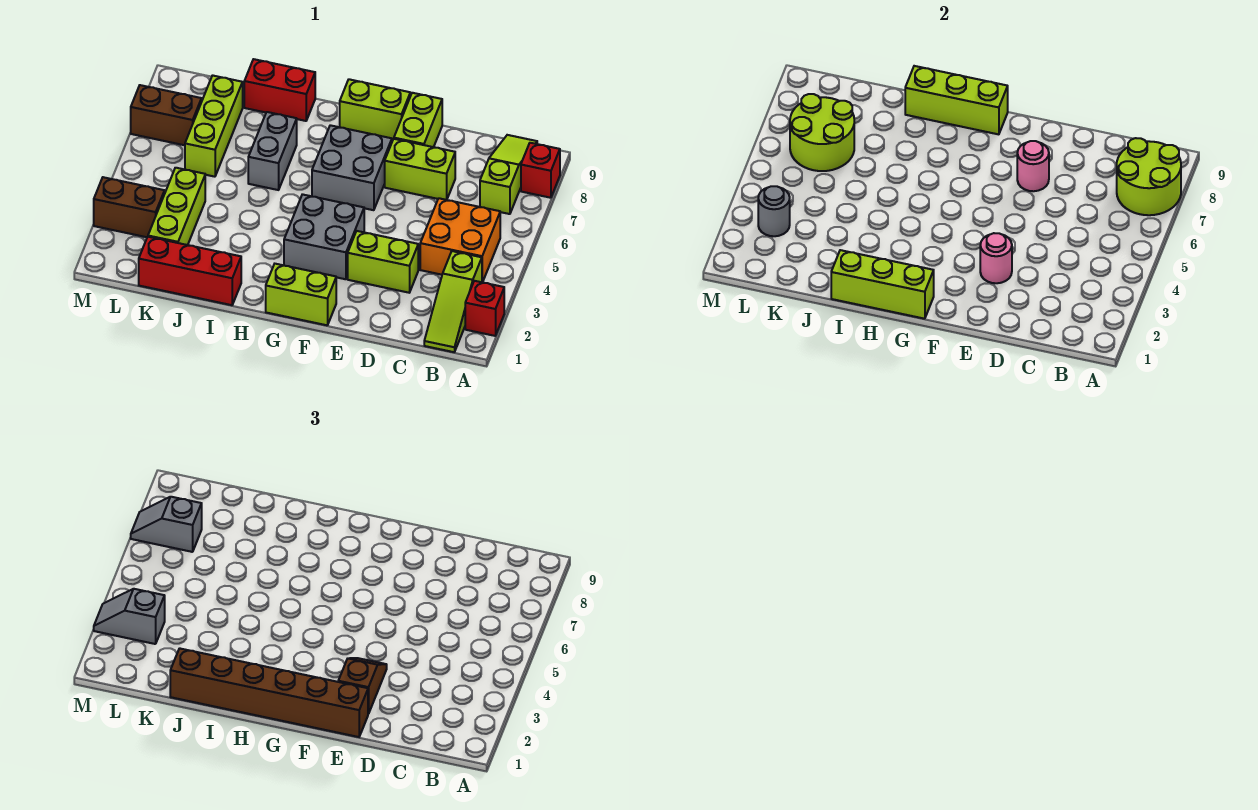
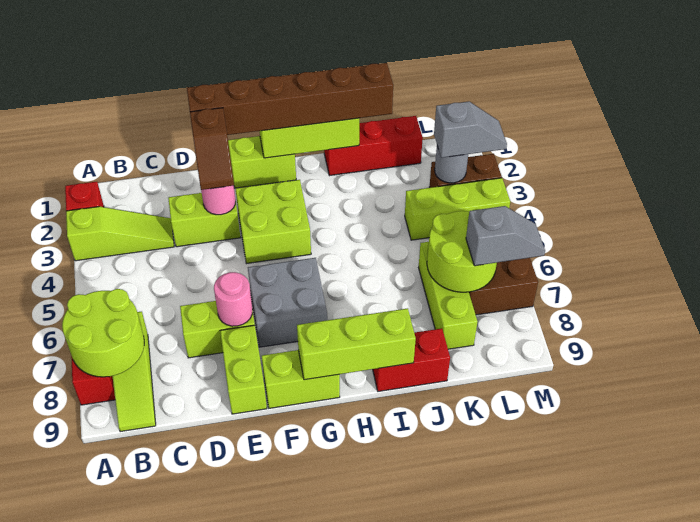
lime 1x3 slope [424,251,482,352] -> lime 1x3 slope turned to [66,207,174,261]
orange 2x2 brick [420,198,500,282] -> none
grey 2x2 brick [284,194,364,279] -> lime 2x2 brick [235,180,311,264]
grey 1x2 brick [248,112,297,190] -> none
lime 1x3 brick [148,168,205,245] -> lime 1x3 brick turned to [405,178,510,240]

